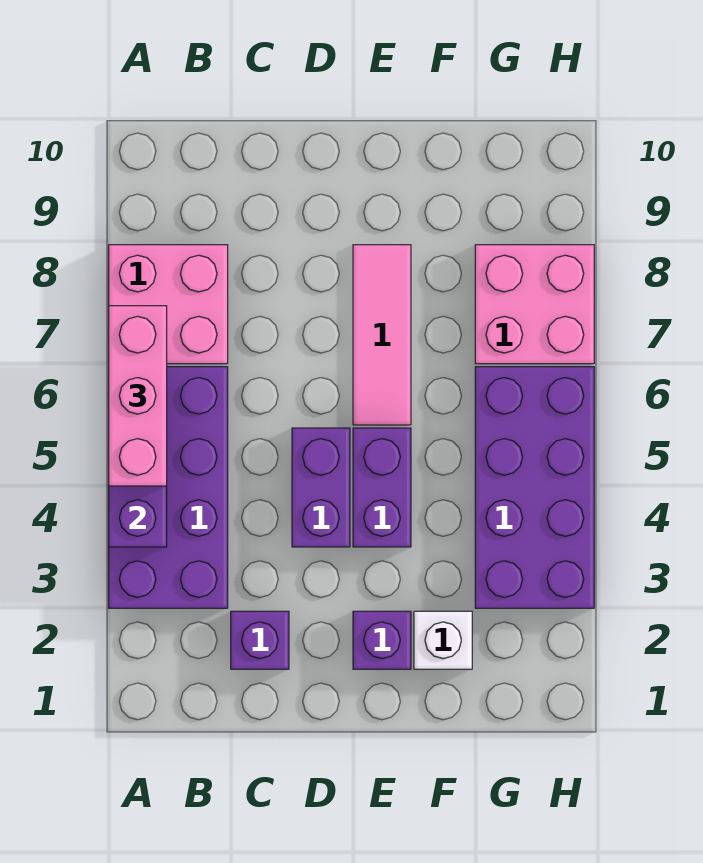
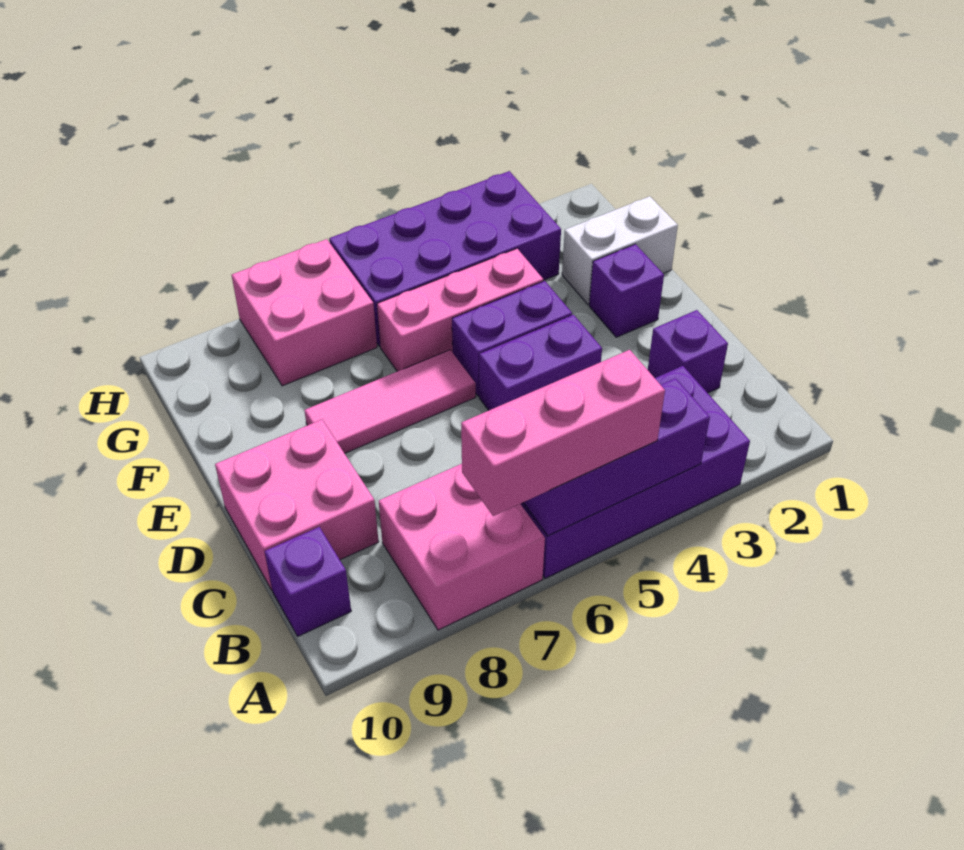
none -> purple 1x1 brick [265,527,351,636]
none -> pink 2x2 brick [215,420,379,590]
white 1x1 brick [414,611,472,669] -> white 1x2 brick [562,196,678,305]
none -> pink 1x3 brick [377,249,543,371]

